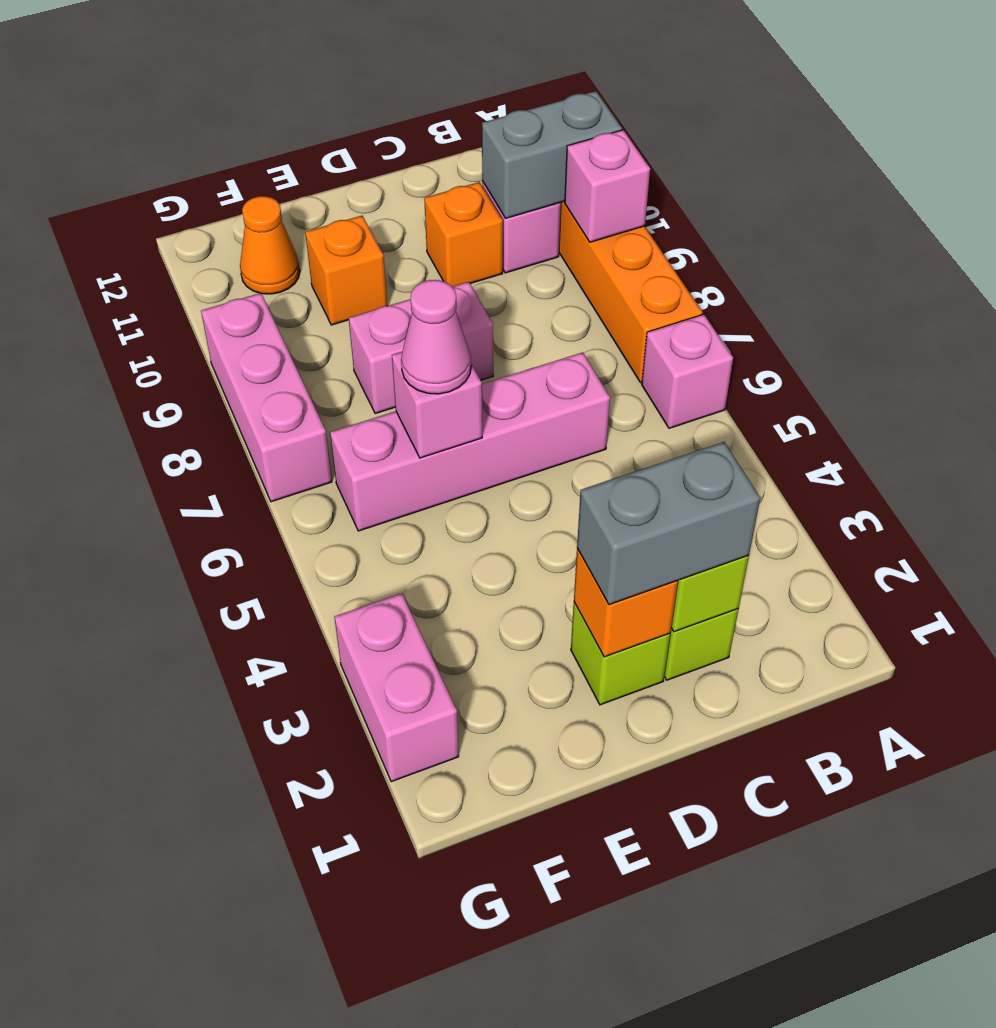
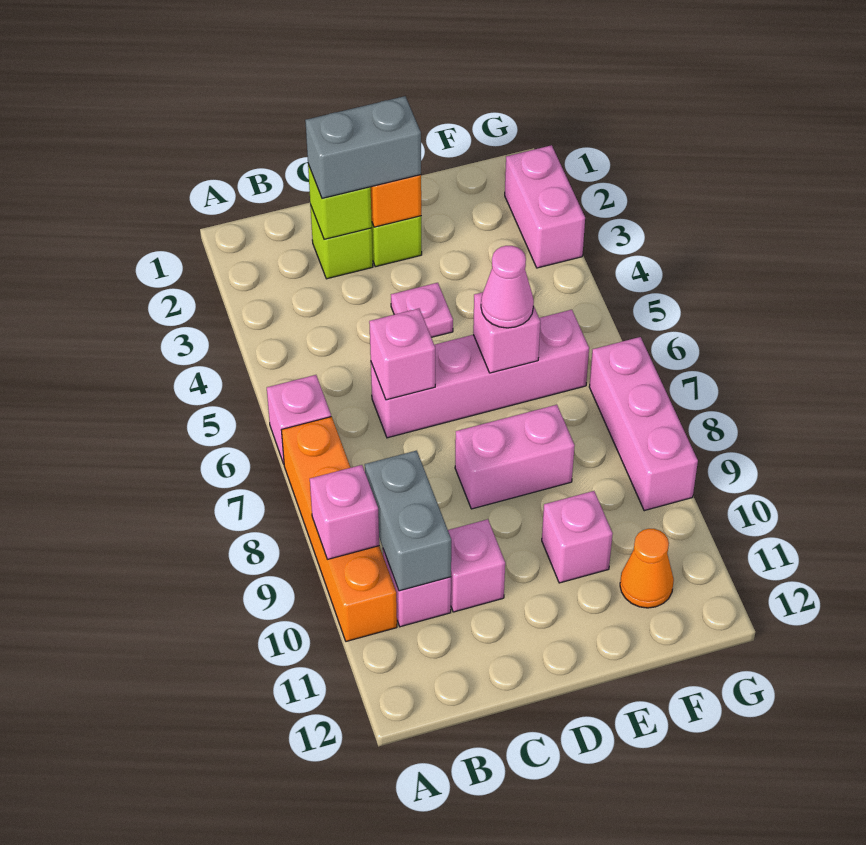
grey 1x2 brick [482,91,622,218] -> grey 1x2 brick turned to [365,451,451,591]
none -> pink 1x1 brick [369,309,435,400]
orange 1x1 brick [424,182,503,287] -> pink 1x1 brick [448,519,505,612]
none -> pink 1x1 plate [391,283,453,337]
orange 1x1 brick [305,216,387,325] -> pink 1x1 brick [542,491,613,583]

